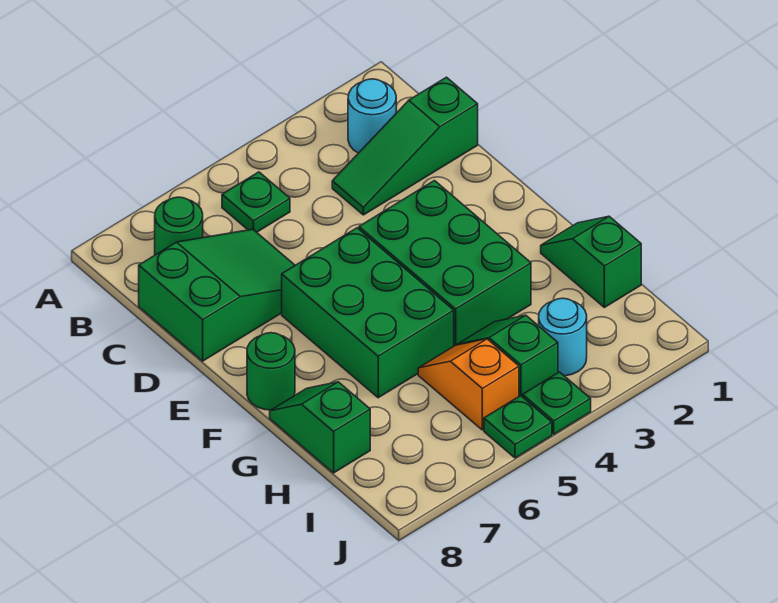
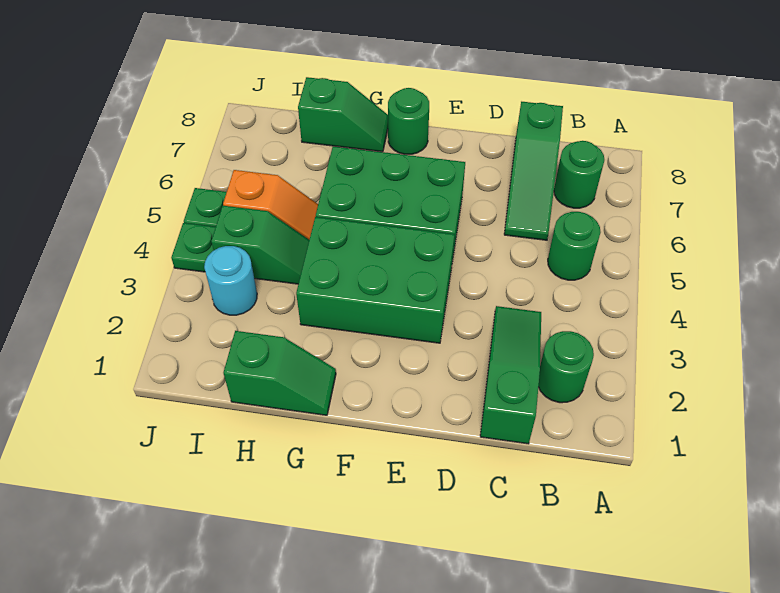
cyan 1x1 round brick [348,79,396,153] -> green 1x1 round brick [538,331,594,403]
green 1x1 plate [222,172,290,232] -> green 1x1 round brick [548,212,601,280]
green 2x3 slope [139,229,295,361] -> green 1x3 slope [504,102,563,240]

